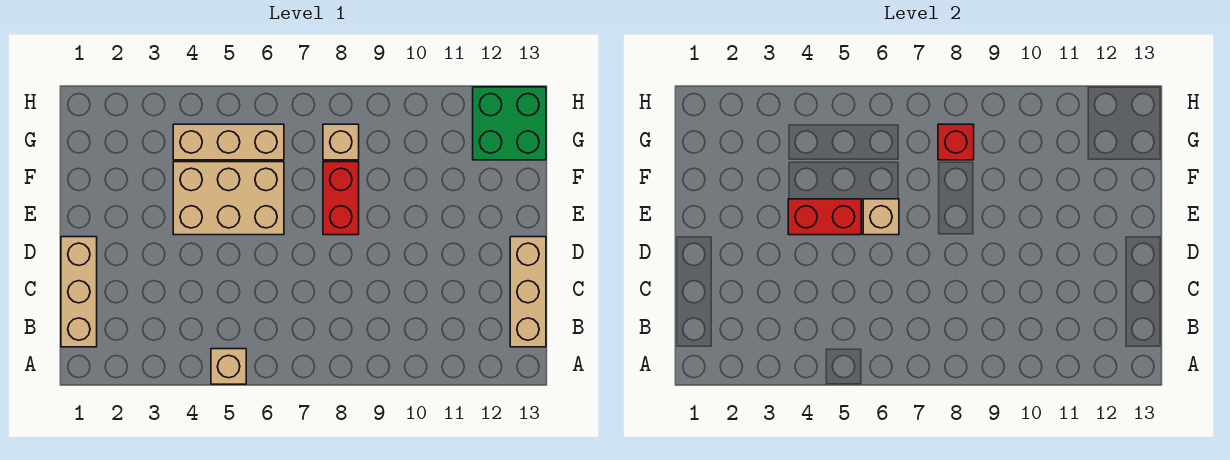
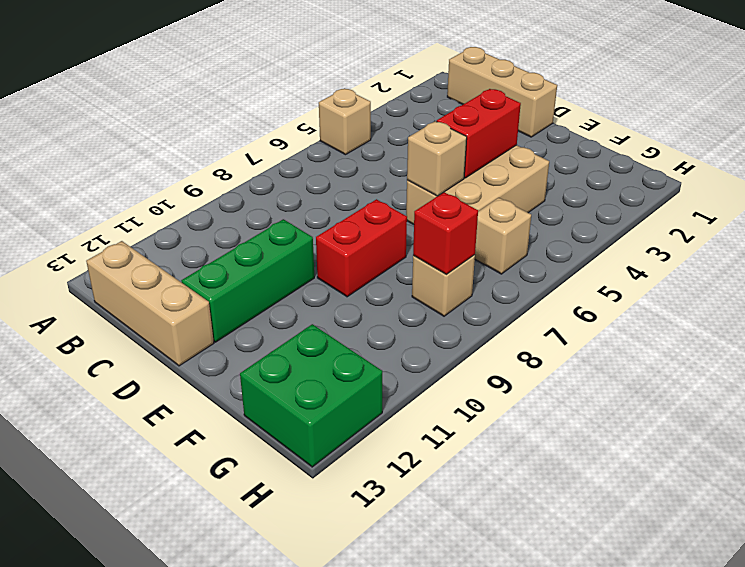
none -> green 1x3 brick [181,219,314,342]
red 1x2 brick [323,162,359,235] -> red 1x2 brick turned to [316,199,407,297]
tan 1x3 brick [173,124,284,160] -> tan 1x1 brick [475,198,531,274]

